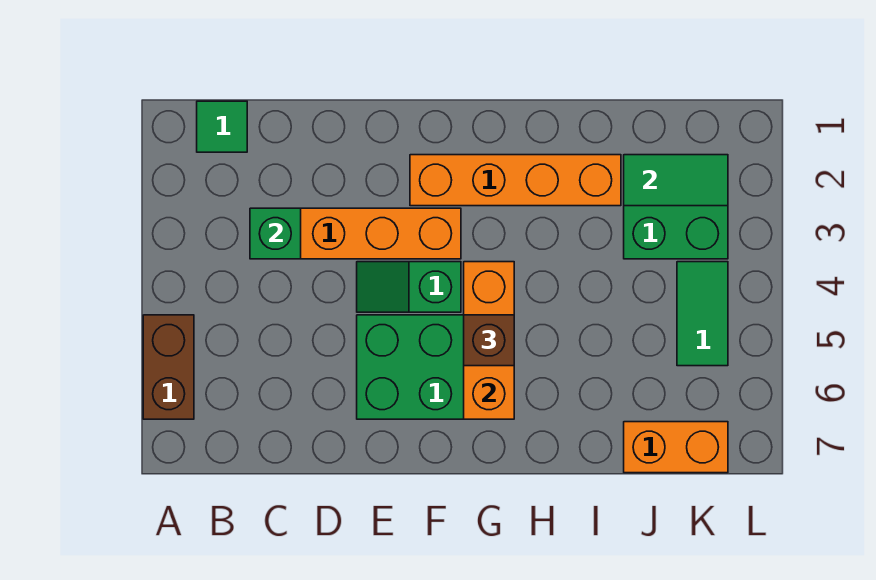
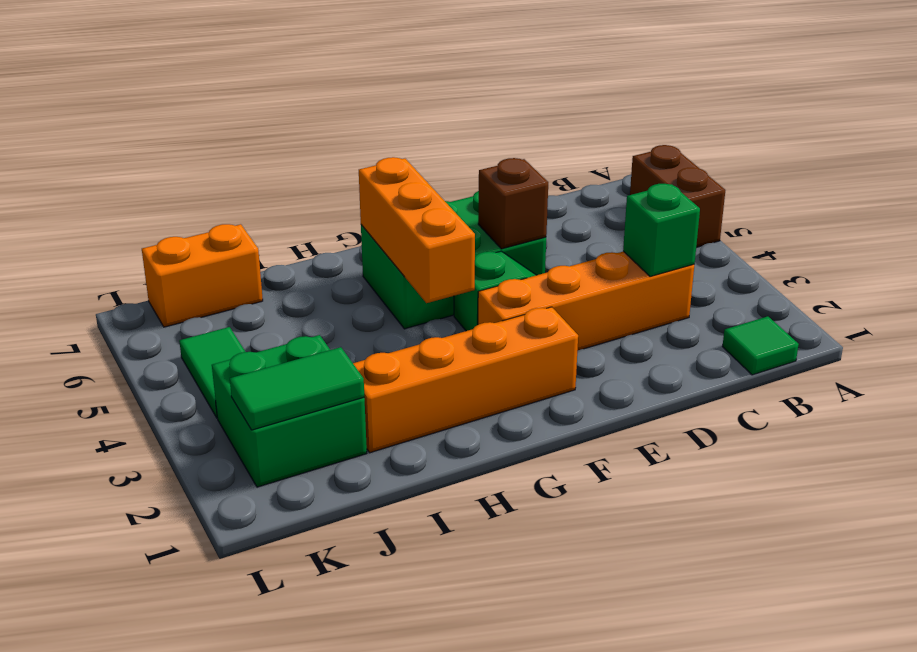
brown 1x1 brick [464,315,514,366] -> brown 1x1 brick moved to [478,158,548,249]

